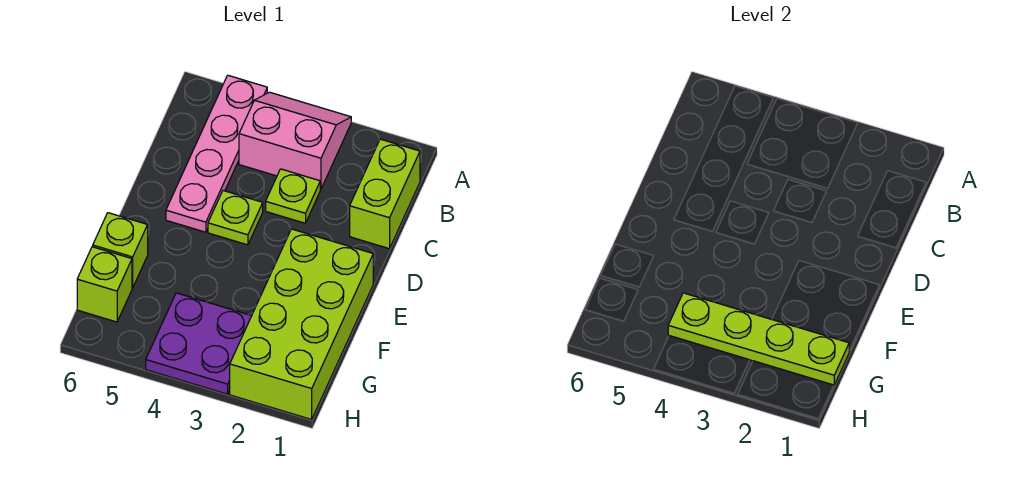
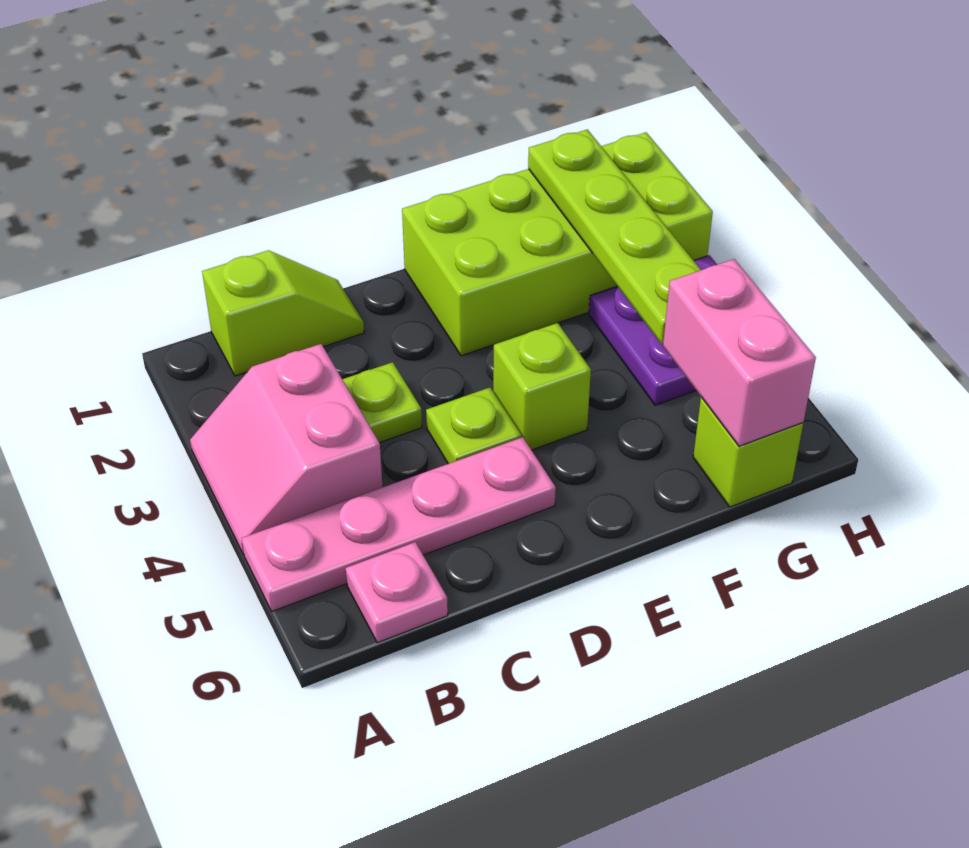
lime 1x2 brick [350,139,420,249] -> lime 1x2 slope [202,250,364,376]
none -> pink 1x1 plate [346,542,448,643]
lime 1x1 brick [93,213,148,288] -> lime 1x1 brick moved to [493,323,591,450]
none -> pink 1x2 brick [663,259,816,446]

